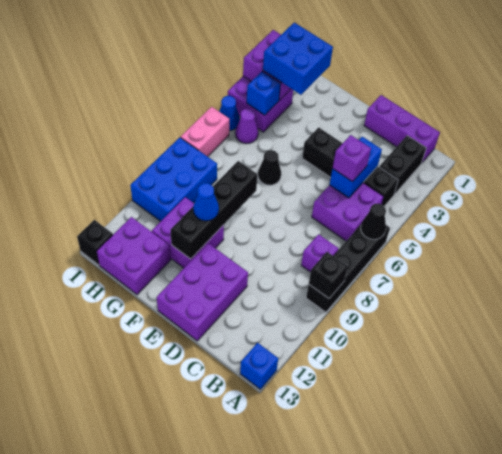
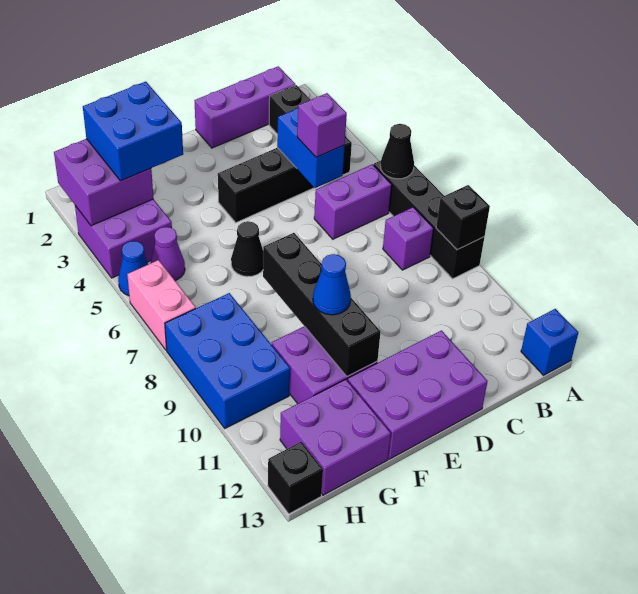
purple 2x2 brick [312,183,384,241] -> purple 1x2 brick [314,164,392,239]
purple 2x3 brick [156,243,248,341] -> purple 2x3 brick turned to [348,331,488,459]
blue 1x1 brick [247,71,281,115] -> none

